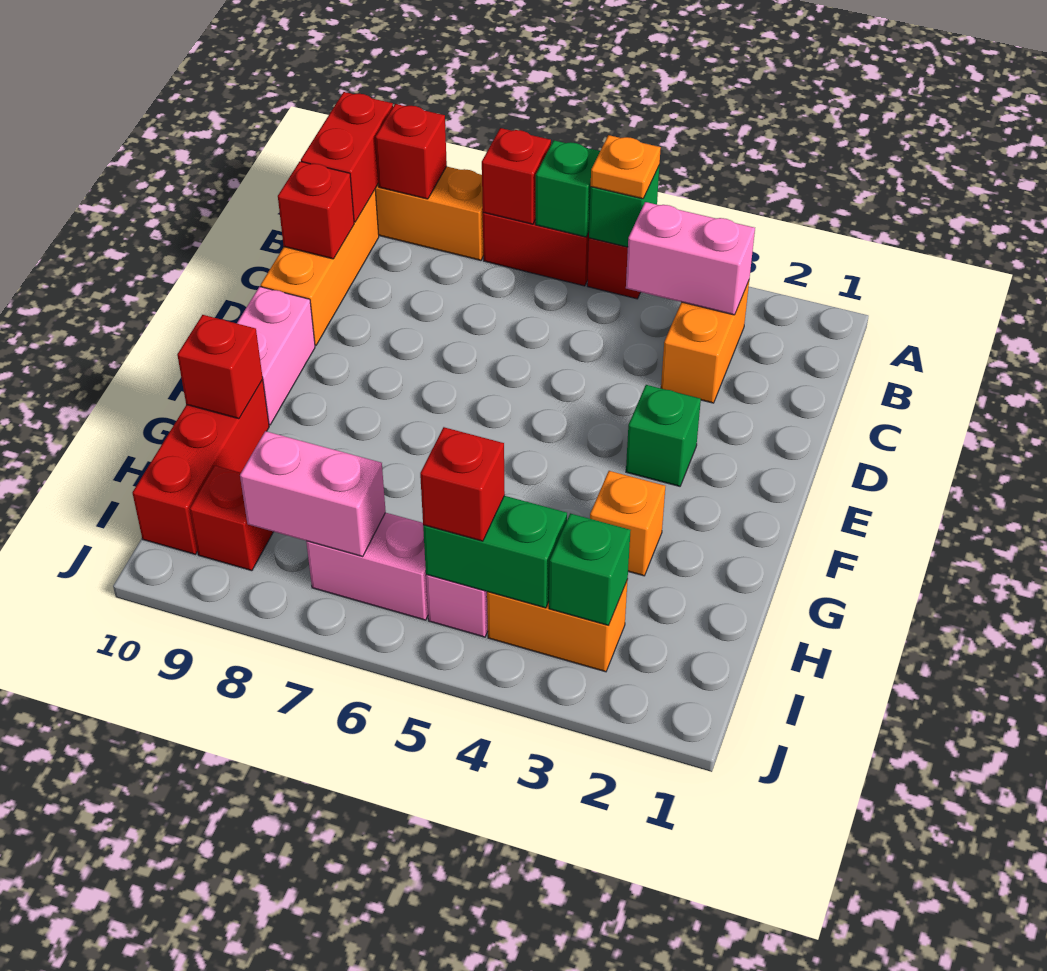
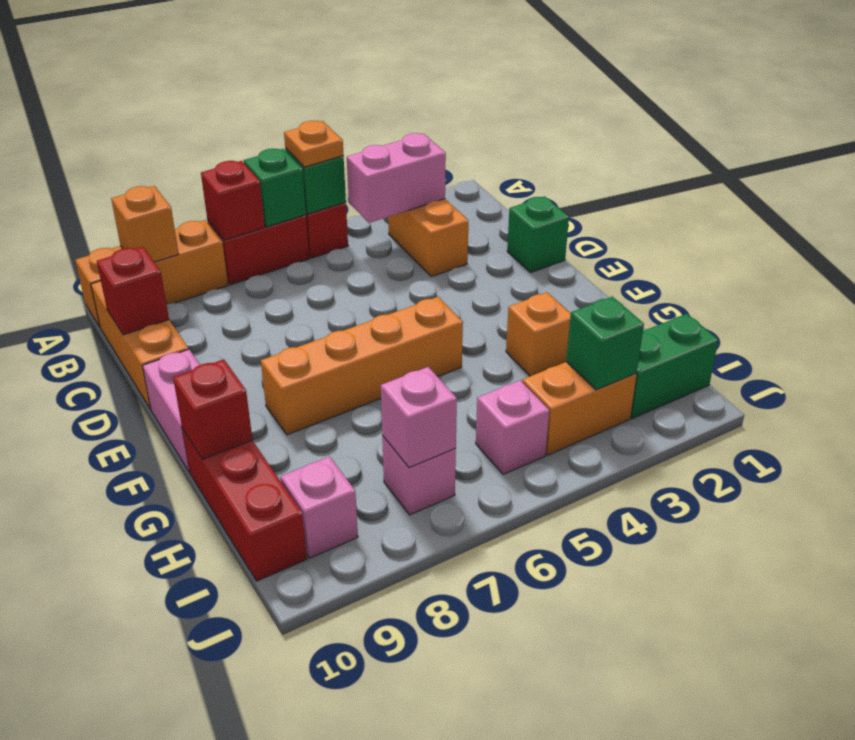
red 1x1 brick [375,104,447,199] -> orange 1x1 brick [111,186,179,262]
red 1x2 brick [301,92,393,222] -> none
green 1x1 brick [626,385,701,486] -> green 1x1 brick moved to [507,196,569,273]
none -> orange 1x4 brick [261,297,463,435]
green 1x2 brick [423,496,567,608] -> green 1x2 brick moved to [630,314,718,419]
red 1x1 brick [420,427,505,541] -> none
pink 1x2 brick [306,513,428,620] -> pink 1x1 brick [382,436,456,515]
pink 1x2 brick [240,431,386,556] -> pink 1x1 brick [381,367,457,468]
red 1x1 brick [190,466,273,571] -> pink 1x1 brick [281,457,358,558]

